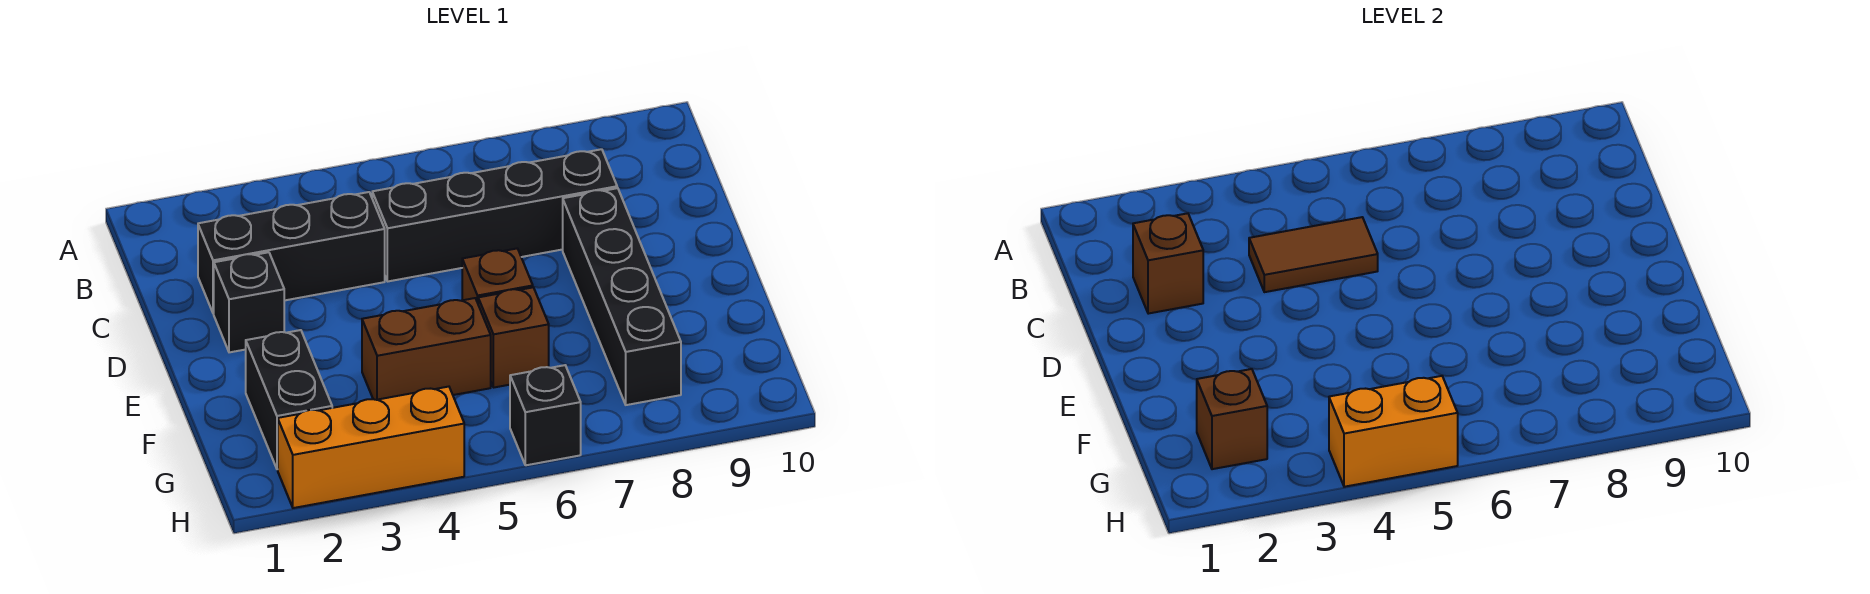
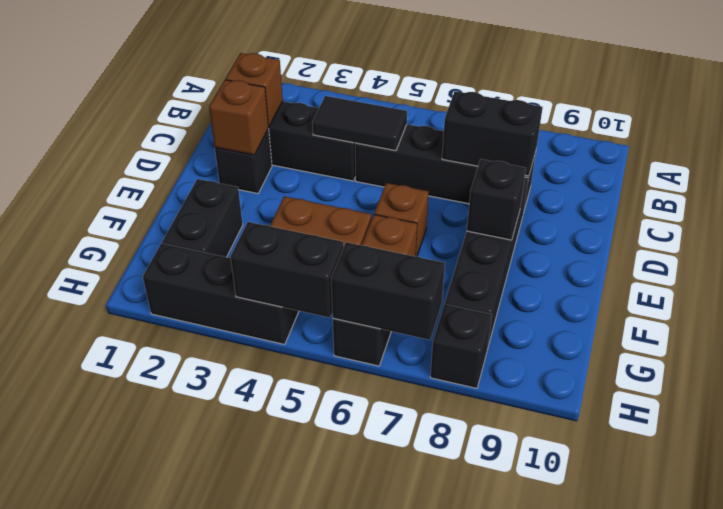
brown 1x2 tile [1249,217,1378,292] -> black 1x2 tile [312,96,407,151]
none -> black 1x2 brick [442,91,543,176]
none -> black 1x1 brick [467,159,526,240]
brown 1x1 brick [1197,369,1267,469] -> brown 1x1 brick moved to [209,80,269,155]
orange 1x3 brick [278,387,464,508] -> black 1x3 brick [143,243,299,345]
orange 1x2 brick [1329,376,1458,487] -> black 1x2 brick [230,222,344,318]
none -> black 1x2 brick [331,242,445,340]
none -> black 1x1 brick [430,304,492,388]

